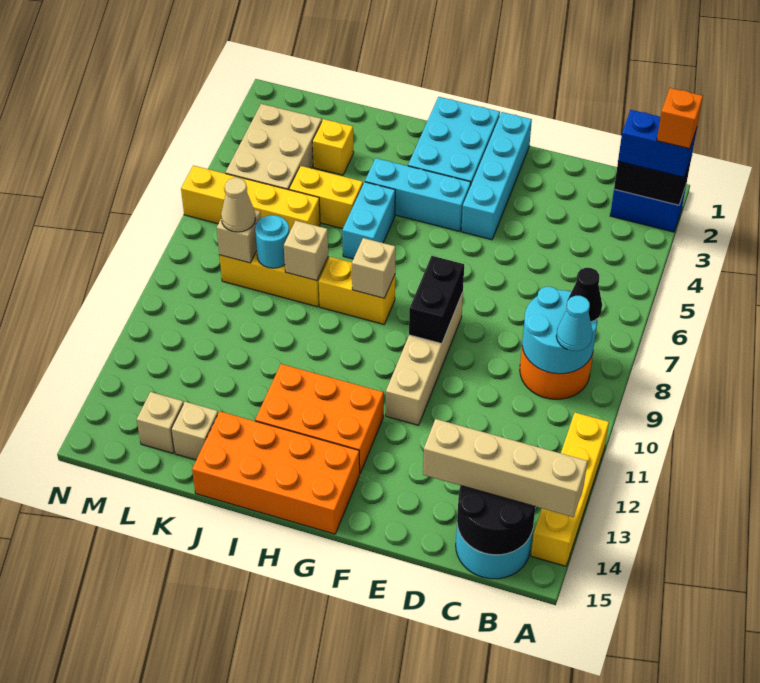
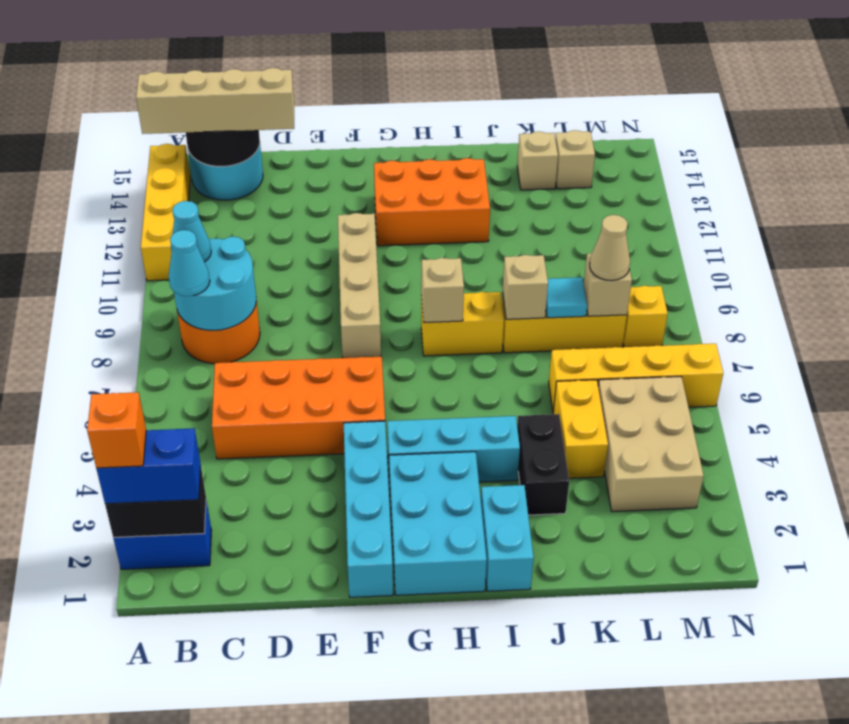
black 1x1 cone [566,268,602,322] -> cyan 1x1 cone [169,230,210,296]
black 1x2 brick [409,256,464,344] -> black 1x2 brick moved to [517,414,569,515]
orange 2x4 brick [192,411,360,534] -> orange 2x4 brick moved to [212,357,385,459]
cyan 1x2 brick [342,182,395,259] -> cyan 1x2 brick moved to [481,485,534,591]
yellow 1x2 brick [289,166,363,229] -> yellow 1x2 brick turned to [553,380,608,478]
yellow 1x1 brick [312,119,354,175] -> yellow 1x1 brick moved to [623,286,668,347]
cyan 1x1 round brick [255,215,289,268] -> cyan 1x1 tile [546,277,587,318]

